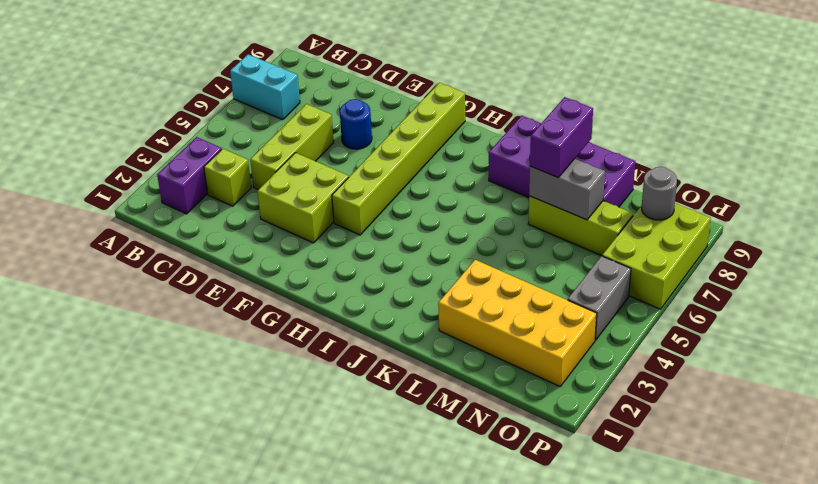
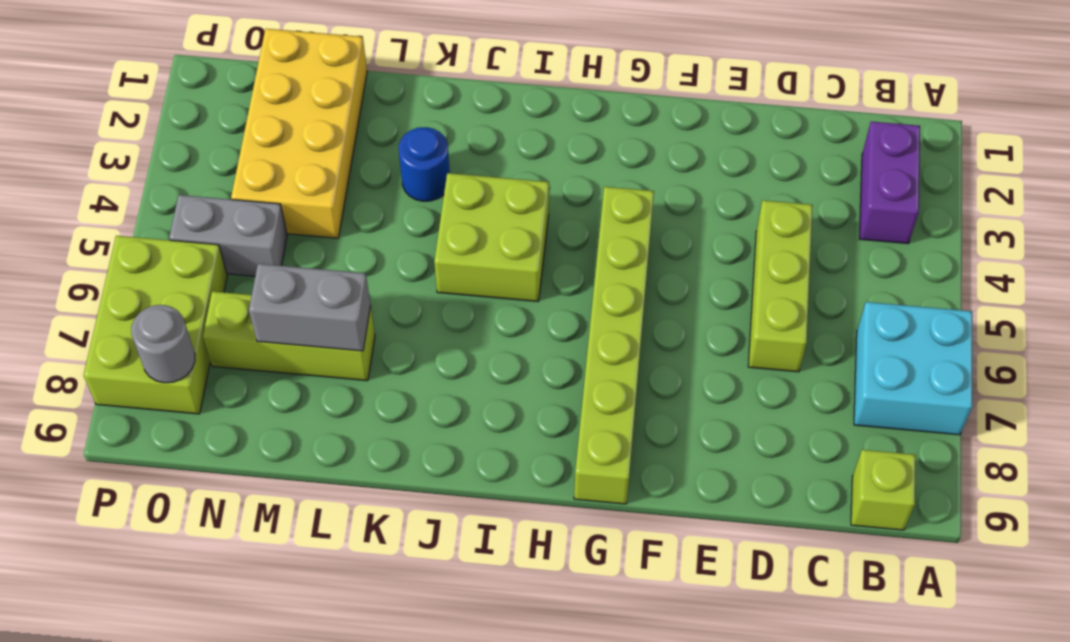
cyan 1x2 brick [230,54,300,120] -> cyan 2x2 brick [854,302,972,435]
lime 1x1 brick [204,149,251,206] -> lime 1x1 brick moved to [851,450,916,530]
lime 2x2 brick [257,153,349,243] -> lime 2x2 brick moved to [434,173,549,301]
blue 1x1 round brick [340,99,372,149] -> blue 1x1 round brick moved to [399,127,450,201]
purple 2x4 brick [489,116,635,207] -> none
yellow 2x4 brick [438,260,597,386] -> yellow 2x4 brick turned to [231,29,367,238]
purple 1x2 brick [530,97,593,178] -> none
grey 1x2 brick [568,256,631,340] -> grey 1x2 brick turned to [169,195,287,276]

